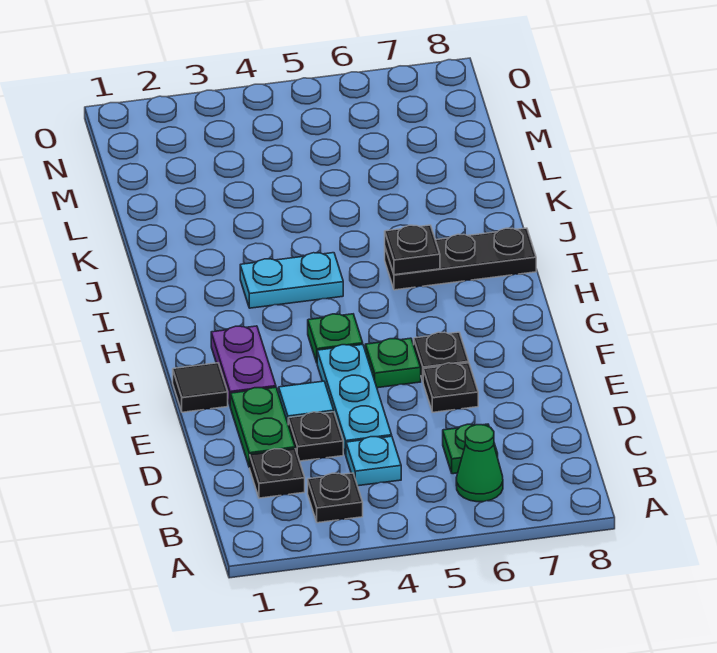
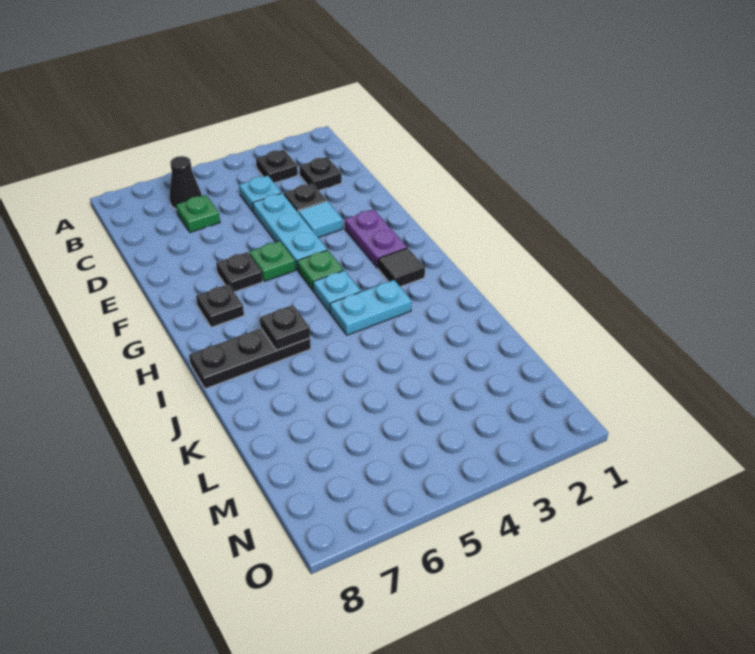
green 1x1 cone [456,425,503,502] -> black 1x1 cone [169,156,202,209]
green 1x2 plate [230,387,295,467] -> none
black 1x1 plate [423,363,478,412] -> black 1x1 plate moved to [196,284,244,327]
black 1x1 tile [173,363,228,412] -> black 1x1 tile moved to [378,248,425,287]
none -> cyan 1x1 plate [313,271,361,313]

